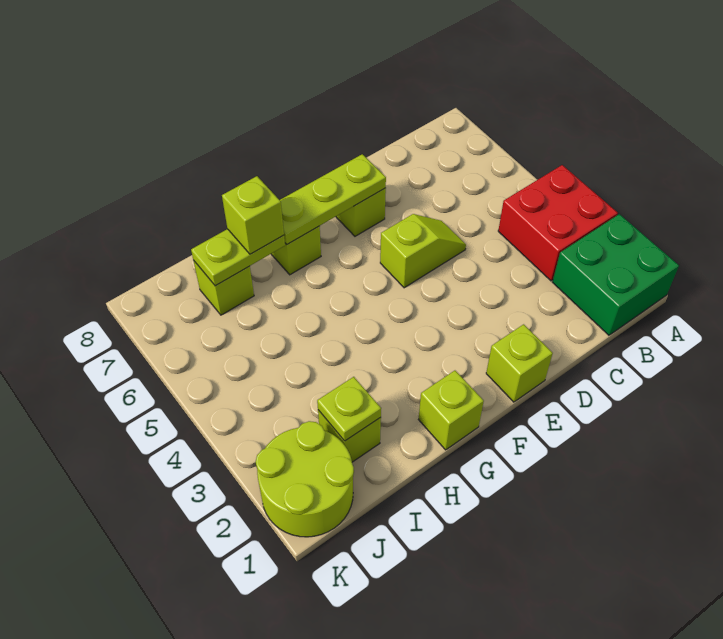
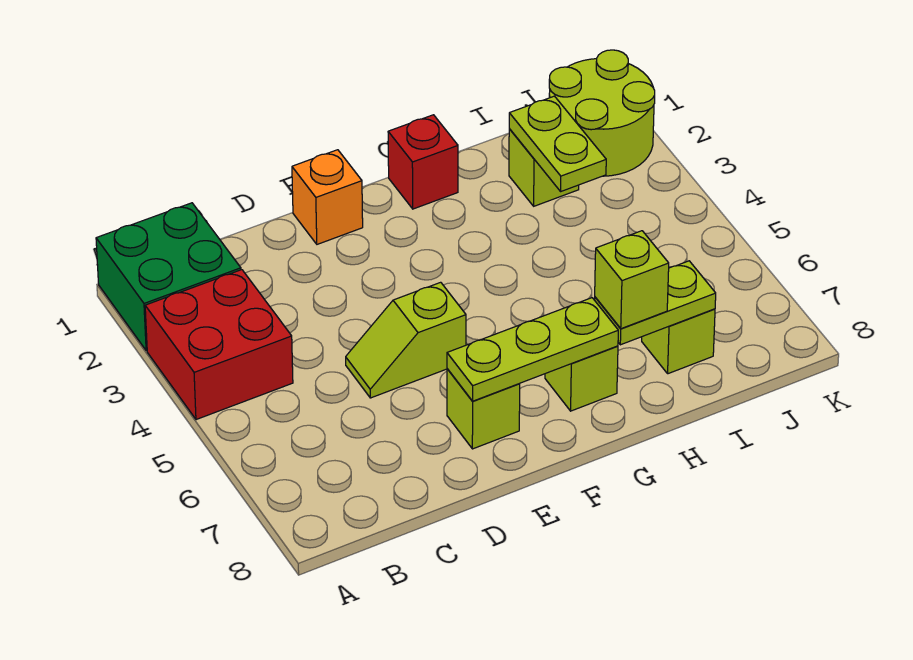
lime 1x1 brick [486,324,553,402] -> orange 1x1 brick [292,150,363,244]
lime 1x1 brick [419,371,484,450] -> red 1x1 brick [388,115,458,209]
lime 1x1 plate [317,377,381,441] -> lime 1x2 plate [509,96,606,191]

